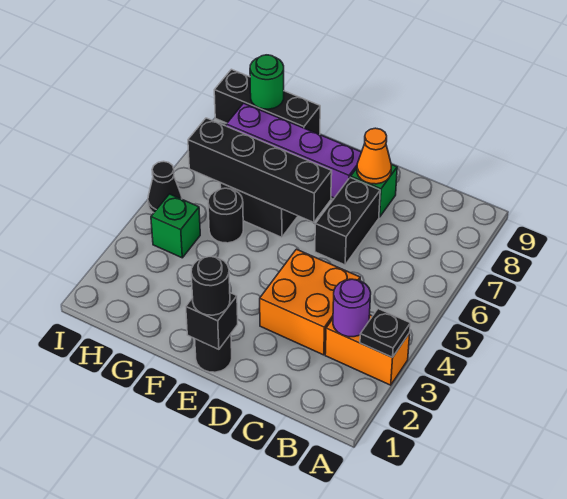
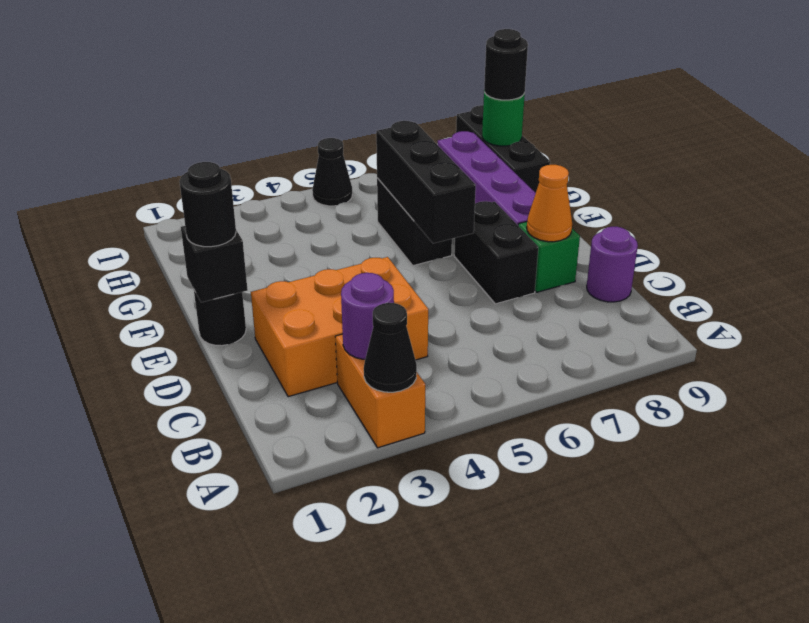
black 1x1 plate [360,309,410,357] -> black 1x1 cone [364,303,417,392]
orange 2x2 brick [260,249,360,355] -> orange 2x3 brick [251,257,428,397]
none -> purple 1x1 round brick [587,227,638,302]
black 1x2 brick [315,177,380,265] -> black 1x2 brick turned to [454,201,538,304]
black 1x4 brick [188,118,332,223] -> black 1x3 brick [376,121,476,243]
black 1x1 round brick [208,188,243,243] -> black 1x1 round brick moved to [484,29,528,100]
green 1x1 brick [151,194,200,258] -> none

